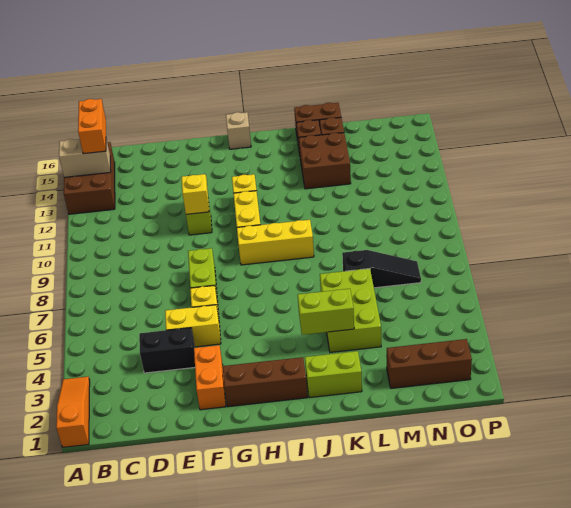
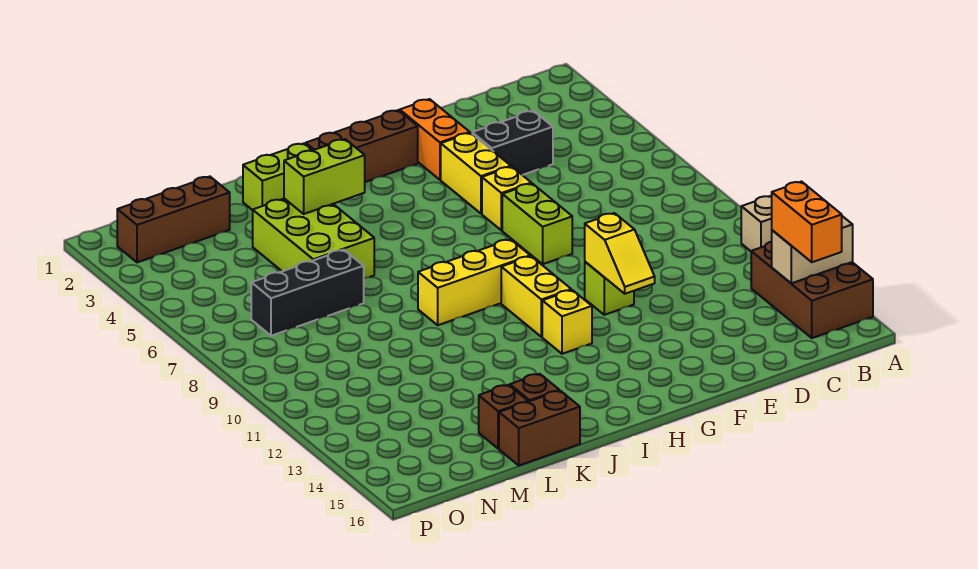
orange 1x3 slope [56,377,90,447] -> none
yellow 1x2 brick [165,305,221,347] -> yellow 1x2 brick turned to [441,133,511,214]
tan 1x1 brick [226,112,251,149] -> tan 1x1 brick moved to [741,196,772,251]
brown 2x2 brick [299,133,351,189] -> none
black 1x3 slope [342,250,421,288] -> black 1x3 brick [251,250,364,336]

